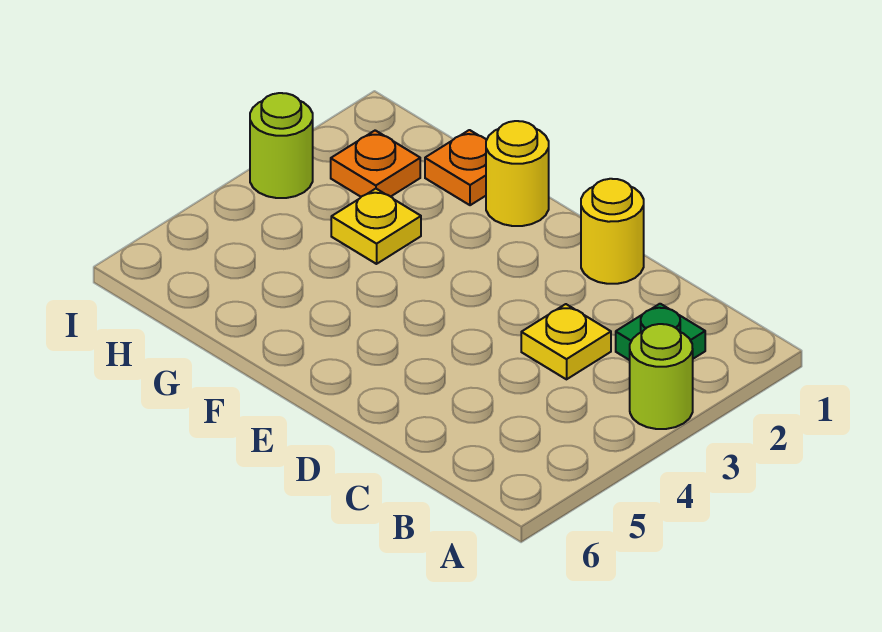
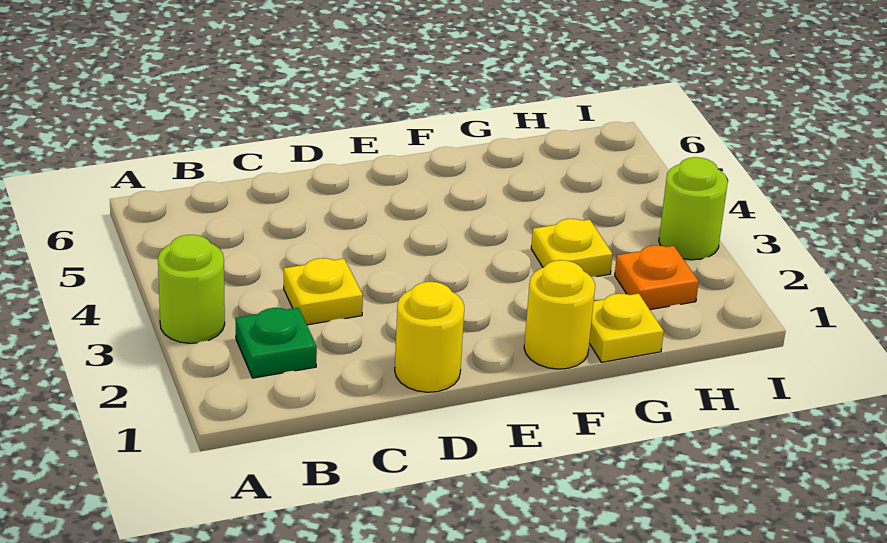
orange 1x1 plate [425,130,486,205] -> yellow 1x1 plate [589,293,664,362]

